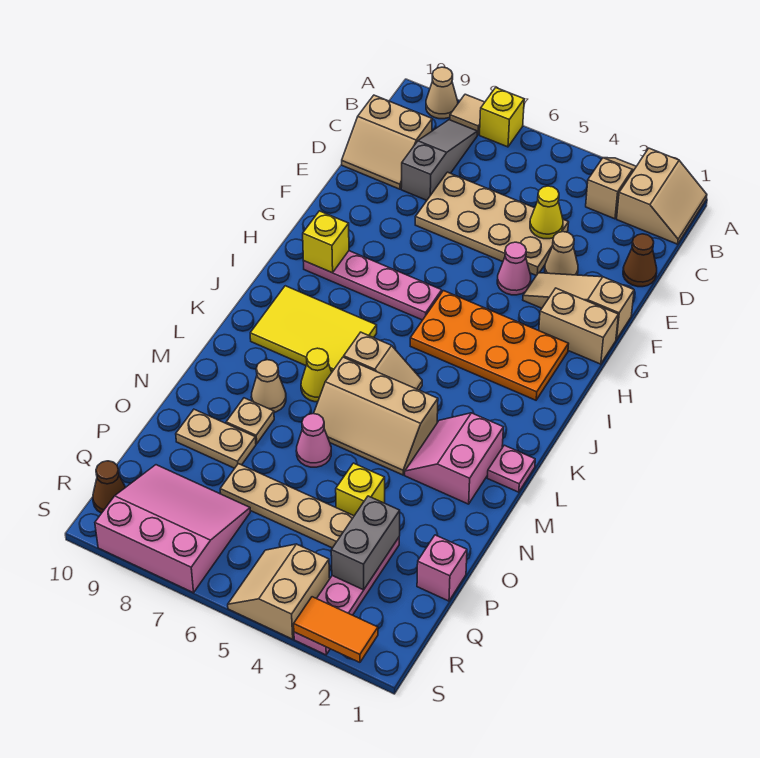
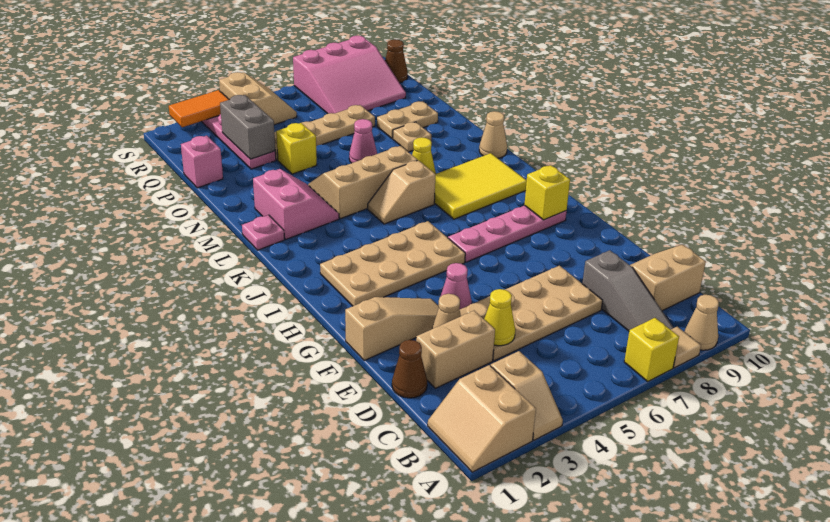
tan 1x2 brick [539,288,618,364] -> tan 1x2 brick moved to [416,311,495,388]
orange 2x4 plate [410,291,568,400] -> tan 2x4 plate [320,221,465,306]
tan 1x1 cone [251,360,286,412] -> tan 1x1 cone moved to [479,111,507,158]

